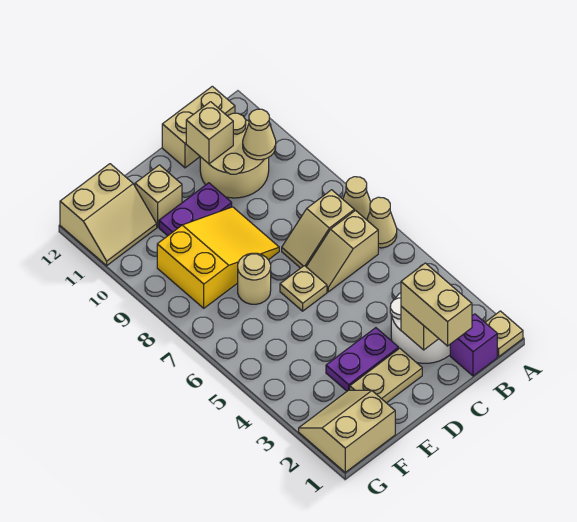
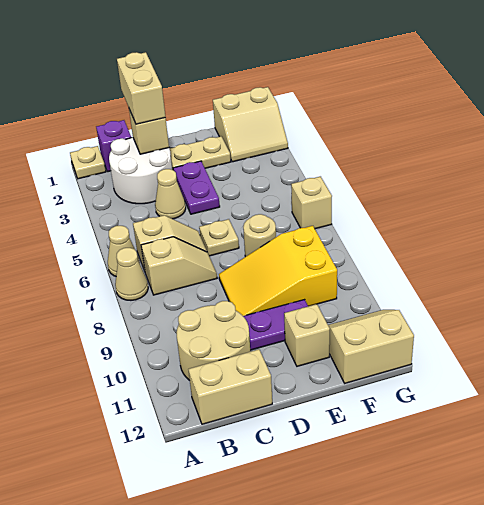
tan 1x1 cone [243,109,276,160] -> tan 1x1 cone moved to [155,169,186,219]
tan 1x1 brick [186,102,233,164] -> tan 1x1 brick moved to [291,177,332,229]
purple 1x2 plate [326,328,399,391] -> purple 1x2 plate turned to [173,161,220,214]

